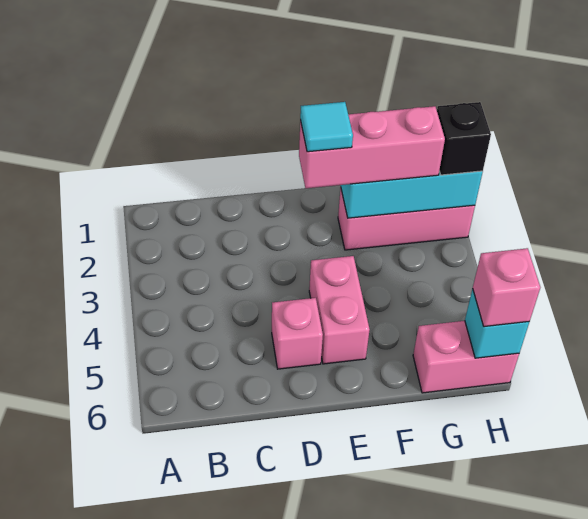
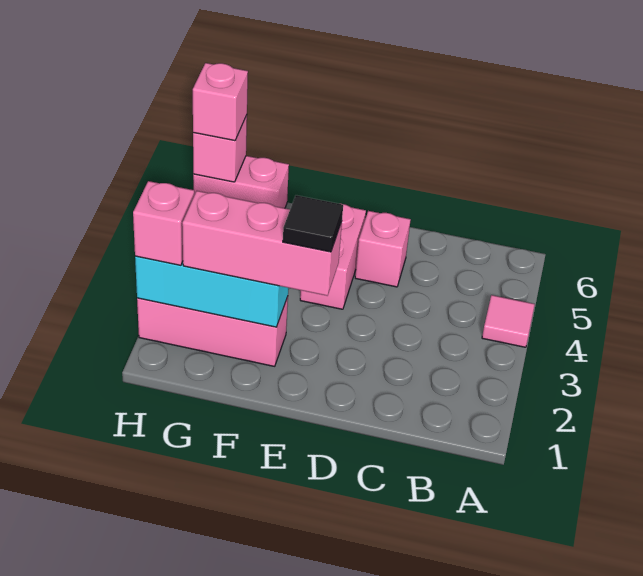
none -> pink 1x1 tile [482,295,535,347]
cyan 1x1 tile [300,102,353,152] -> black 1x1 tile [283,195,343,252]
black 1x1 brick [437,102,491,175] -> pink 1x1 brick [133,181,194,265]
cyan 1x1 brick [465,289,529,358] -> pink 1x1 brick [193,115,247,182]

